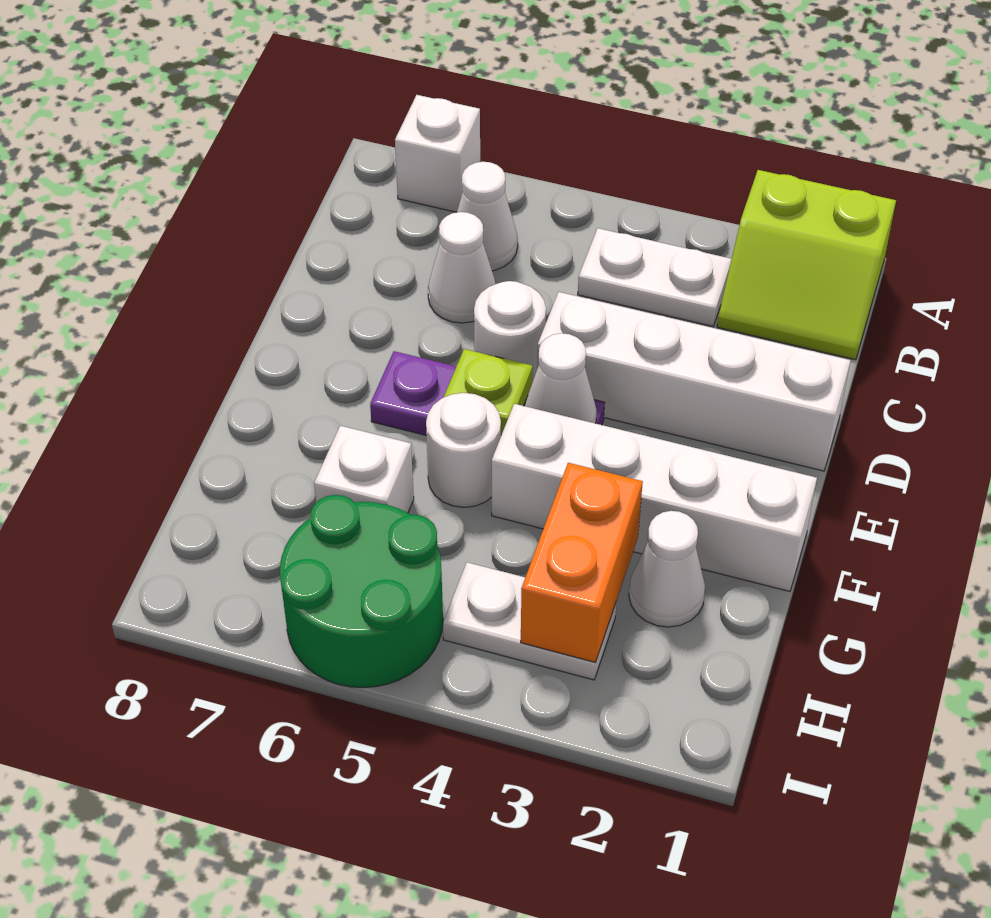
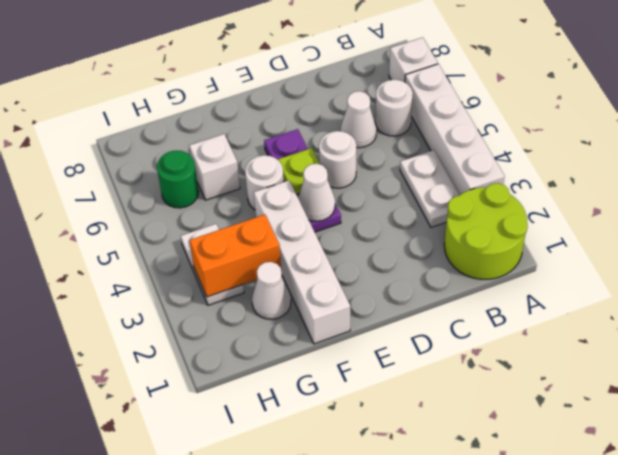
lime 2x2 slope [717,170,896,360] -> lime 2x2 round brick [444,183,528,279]
white 1x1 cone [457,162,518,271] -> white 1x1 round brick [375,80,413,136]
white 1x4 brick [537,292,851,471] -> white 1x4 brick moved to [405,64,505,195]
green 2x2 round brick [280,495,443,688] -> green 1x1 round brick [157,151,199,208]

